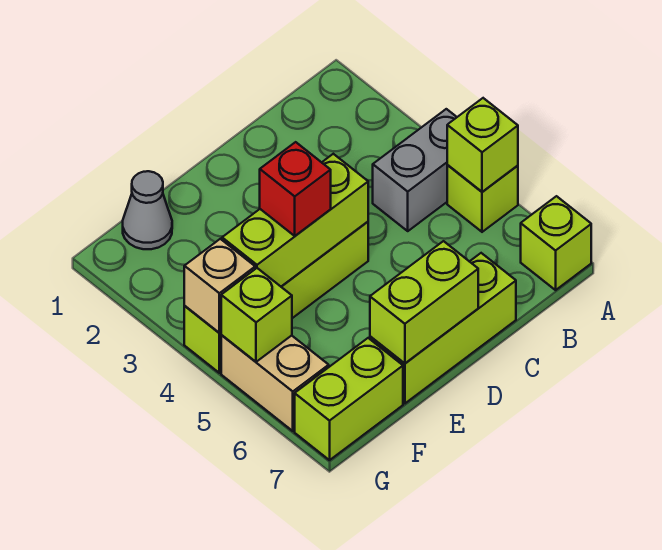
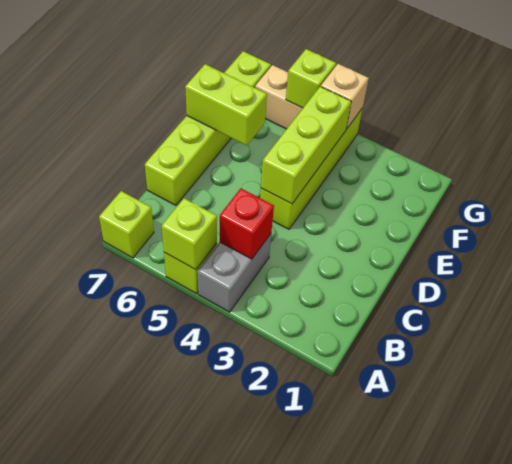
lime 1x2 brick [370,241,478,363] -> lime 1x2 brick turned to [185,64,267,146]
red 1x1 brick [260,142,331,236] -> red 1x1 brick moved to [220,188,274,259]
grey 1x1 cone [123,171,172,249] -> none

